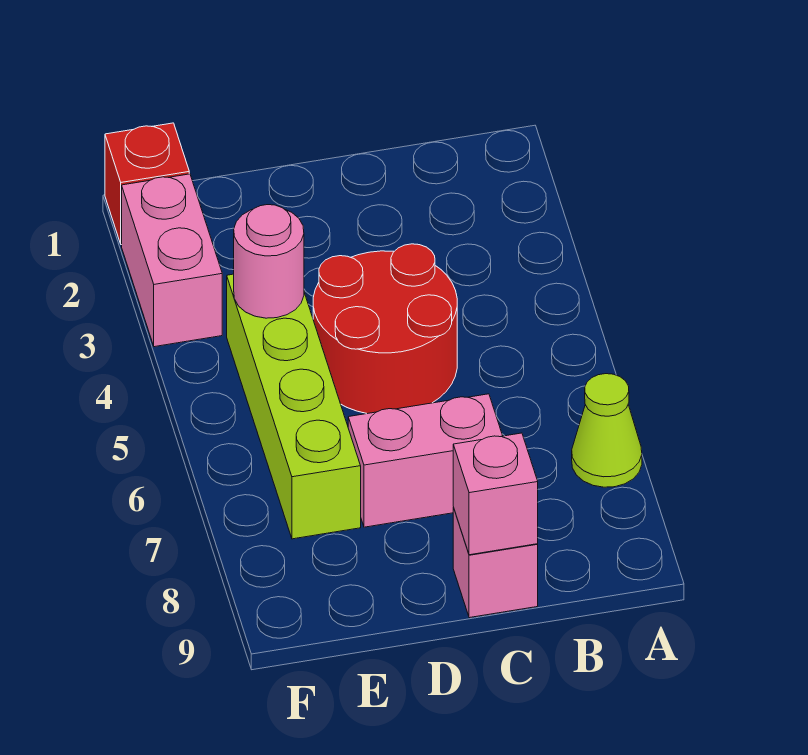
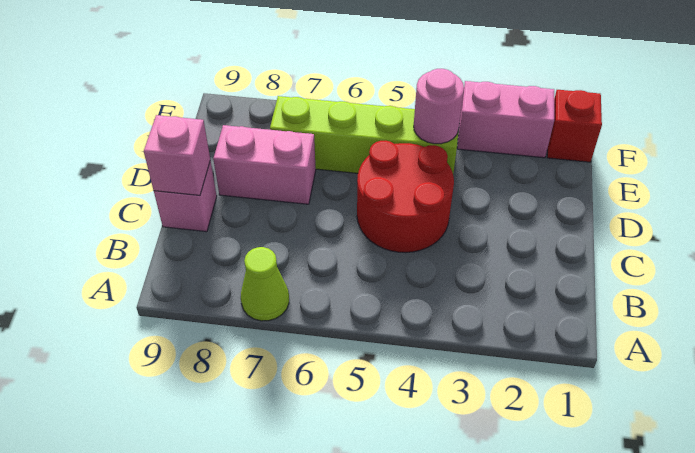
pink 1x2 brick [348,394,503,527] -> pink 1x2 brick turned to [213,125,316,204]

